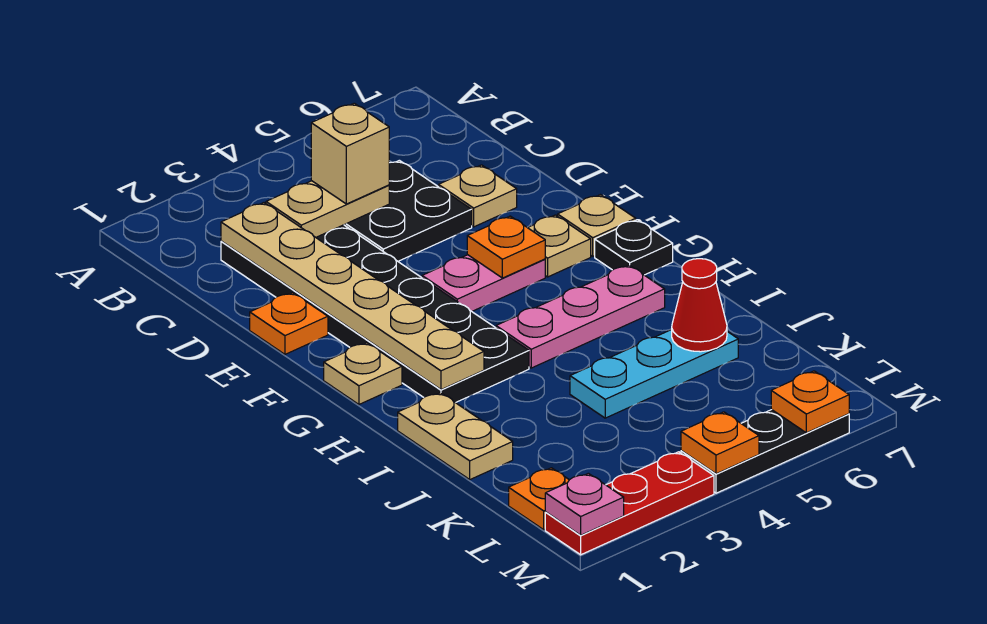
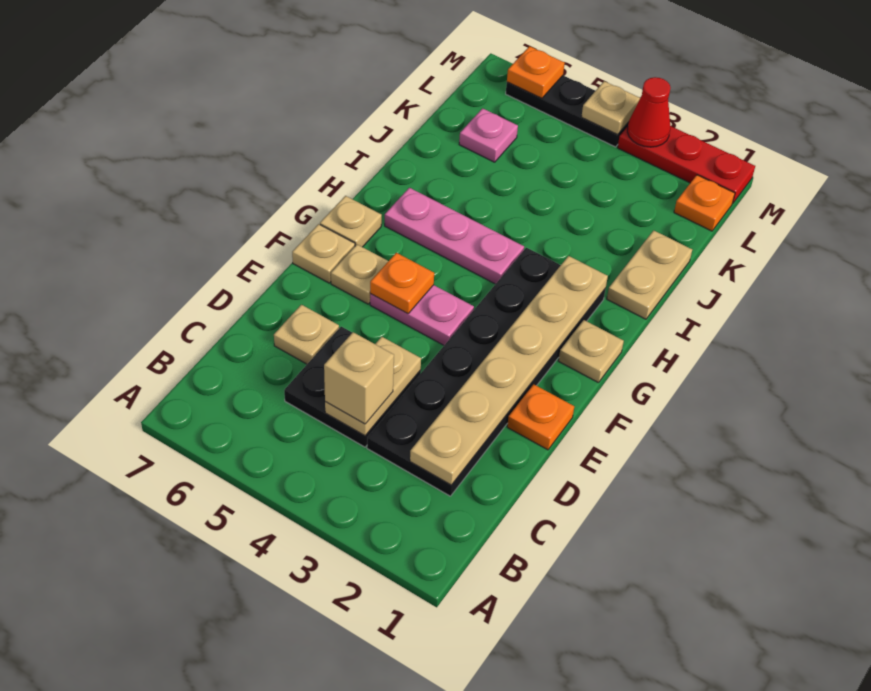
tan 1x2 plate [266,181,389,237] -> tan 1x2 plate turned to [325,337,421,436]
black 1x1 plate [595,220,673,275] -> tan 1x1 plate [320,196,382,247]
cyan 1x3 plate [570,330,738,418] -> none
red 1x1 cone [672,259,727,352] -> red 1x1 cone moved to [627,77,671,147]
pink 1x1 plate [545,473,624,535] -> pink 1x1 plate moved to [459,108,518,162]
orange 1x1 plate [681,412,759,474] -> tan 1x1 plate [582,81,640,135]

